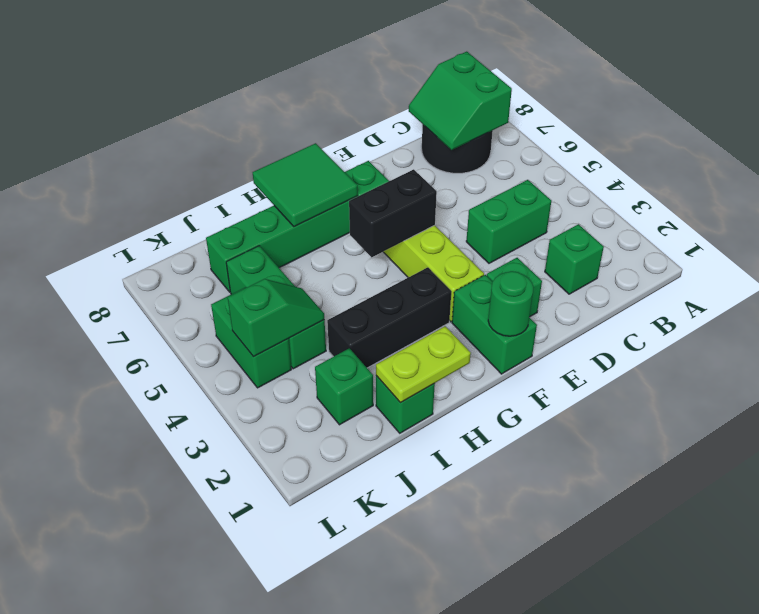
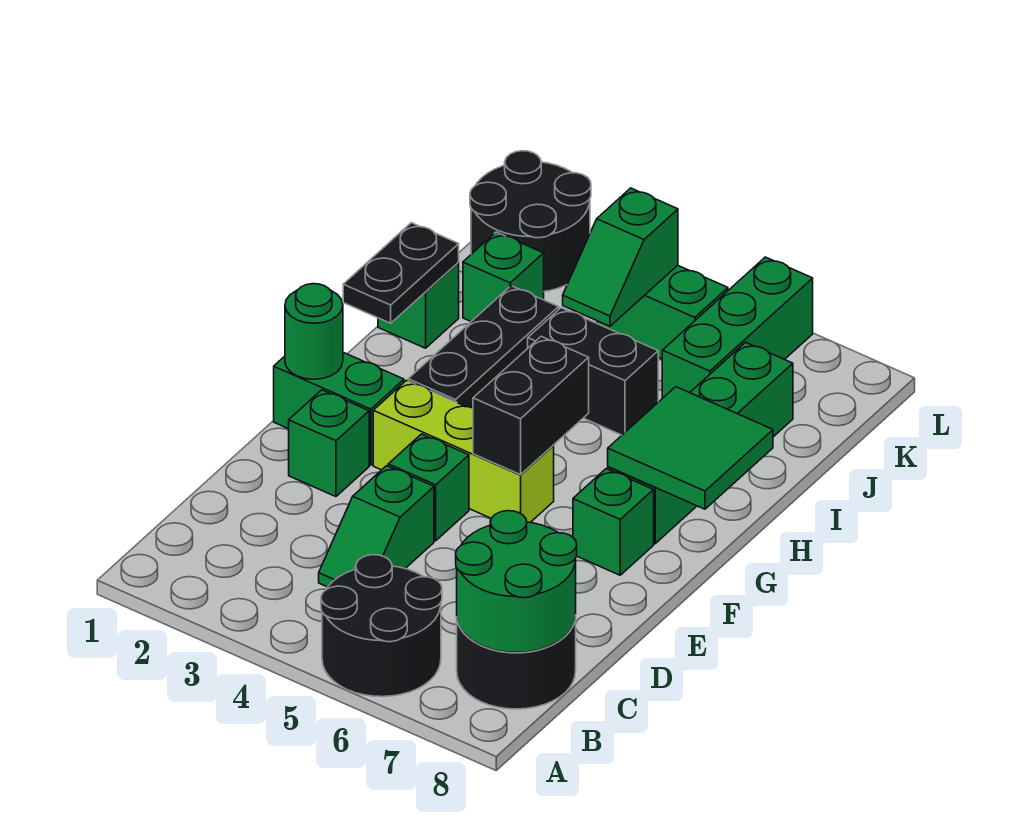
none -> black 2x2 round brick [321,555,442,697]
green 2x2 slope [409,52,512,150] -> green 2x2 round brick [456,511,577,653]
green 1x1 brick [545,224,604,294] -> green 1x1 brick moved to [388,434,469,541]
green 1x2 brick [466,180,551,263] -> green 1x2 slope [319,466,434,587]
lime 1x2 plate [376,326,471,403] -> black 1x2 plate [343,223,459,323]
none -> black 1x2 brick [528,308,658,435]
green 1x3 brick [226,246,326,369] -> green 1x3 brick turned to [662,257,813,398]
none -> black 2x2 round brick [470,151,591,291]

